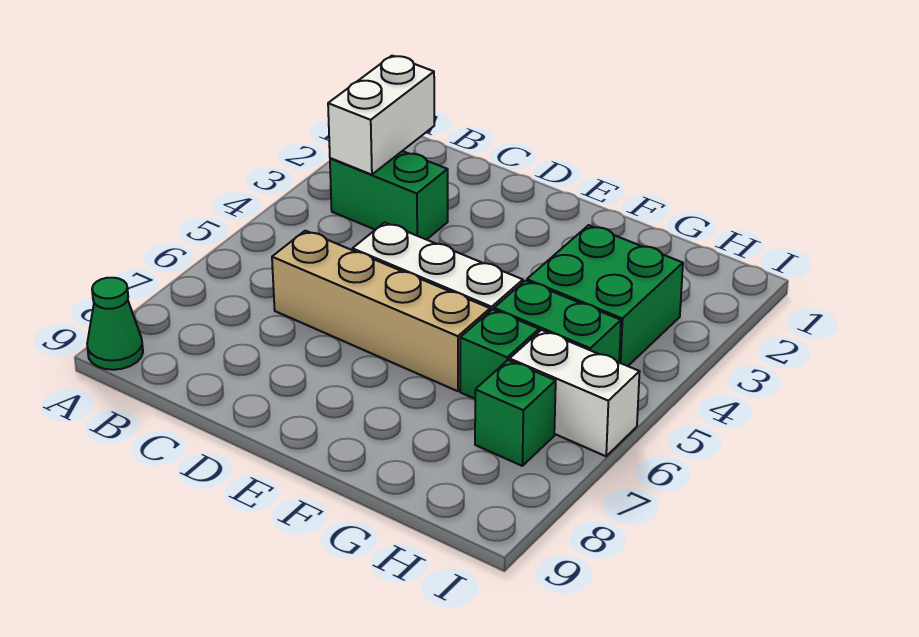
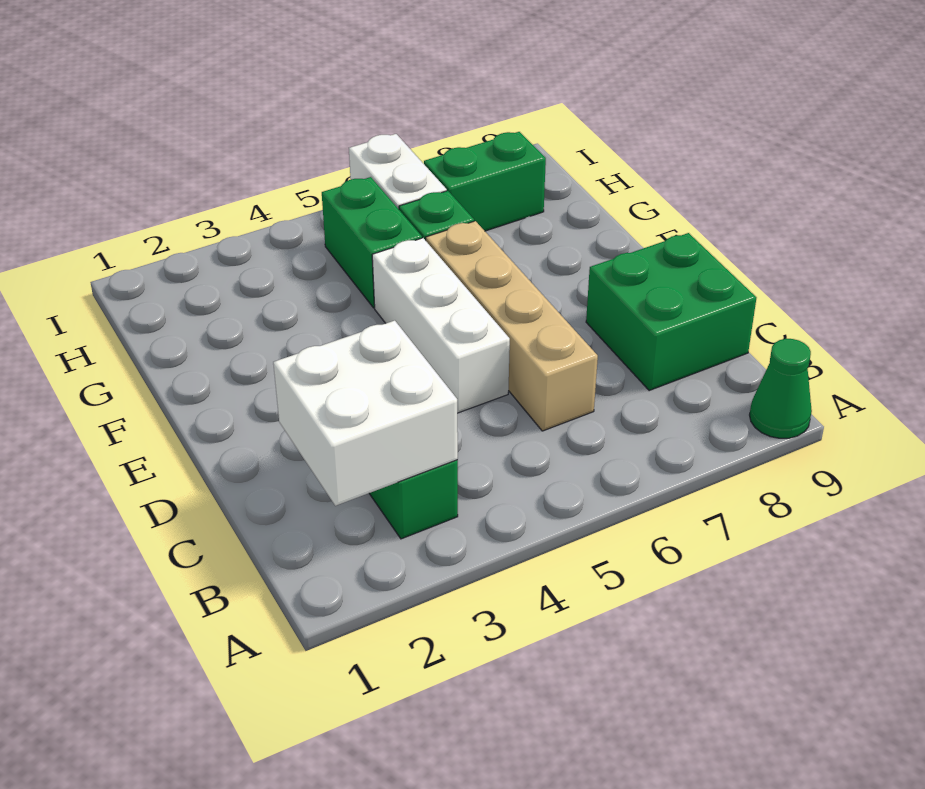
white 1x2 brick [328,56,434,175] -> white 2x2 brick [273,321,458,506]
green 2x2 brick [527,225,683,366] -> green 2x2 brick moved to [586,233,756,391]
green 1x1 brick [475,360,556,466] -> green 1x2 brick [424,132,546,231]

